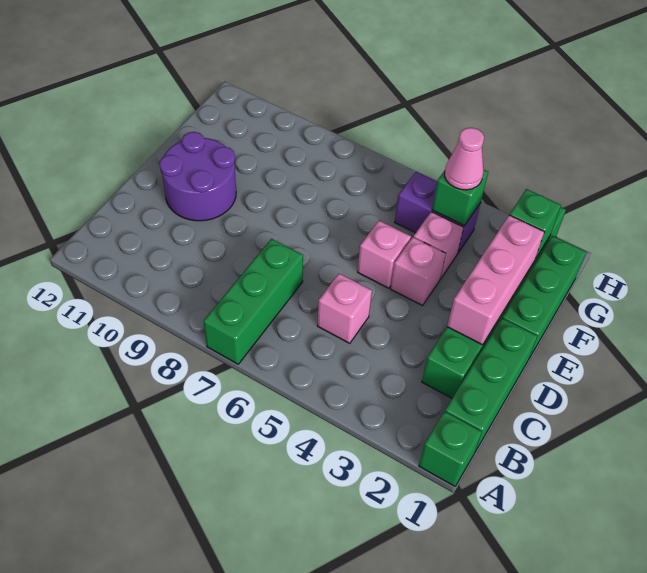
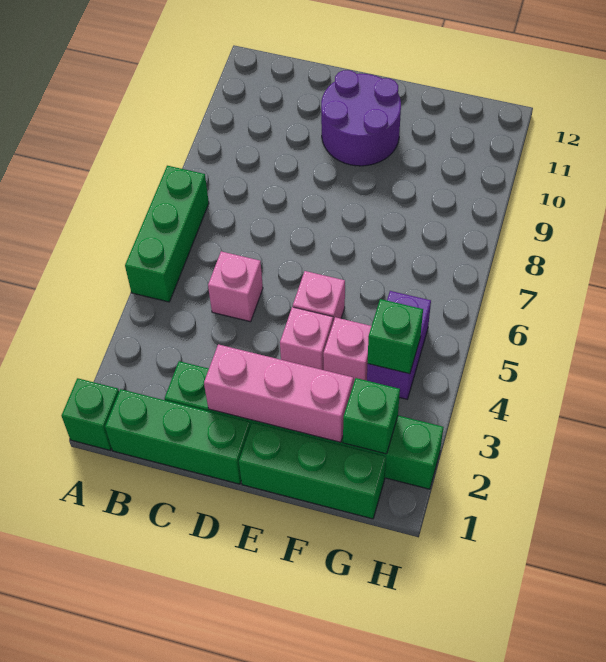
green 1x3 brick [203,239,303,364] -> green 1x3 brick turned to [125,166,209,302]
pink 1x1 cone [445,128,484,190] -> none

